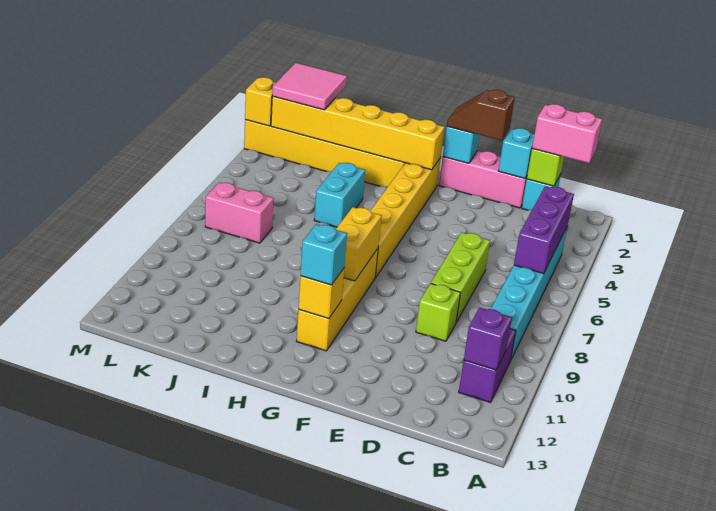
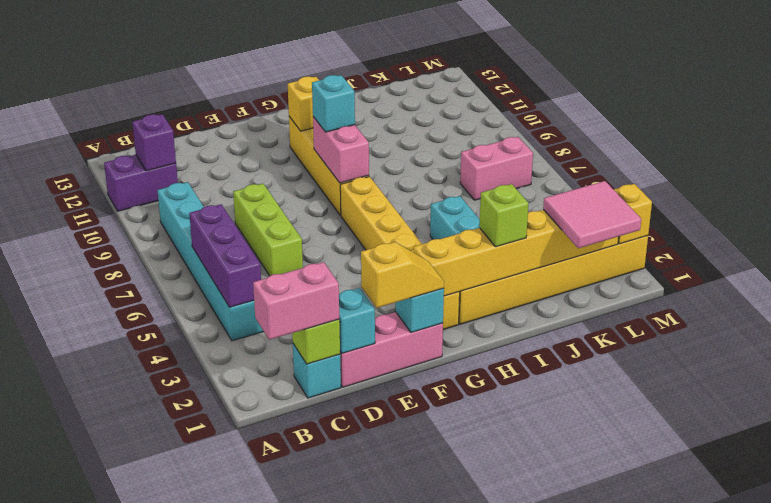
purple 1x2 brick [459,329,516,402] -> purple 1x2 brick turned to [104,155,178,211]
lime 1x1 brick [416,283,461,341] -> lime 1x1 brick moved to [479,184,529,247]
brown 1x2 slope [447,90,515,140] -> yellow 1x2 slope [361,242,444,308]
yellow 1x2 brick [336,207,382,281] -> pink 1x2 brick [313,117,369,183]
cyan 1x1 brick [300,224,347,285] -> cyan 1x1 brick moved to [312,75,355,132]

